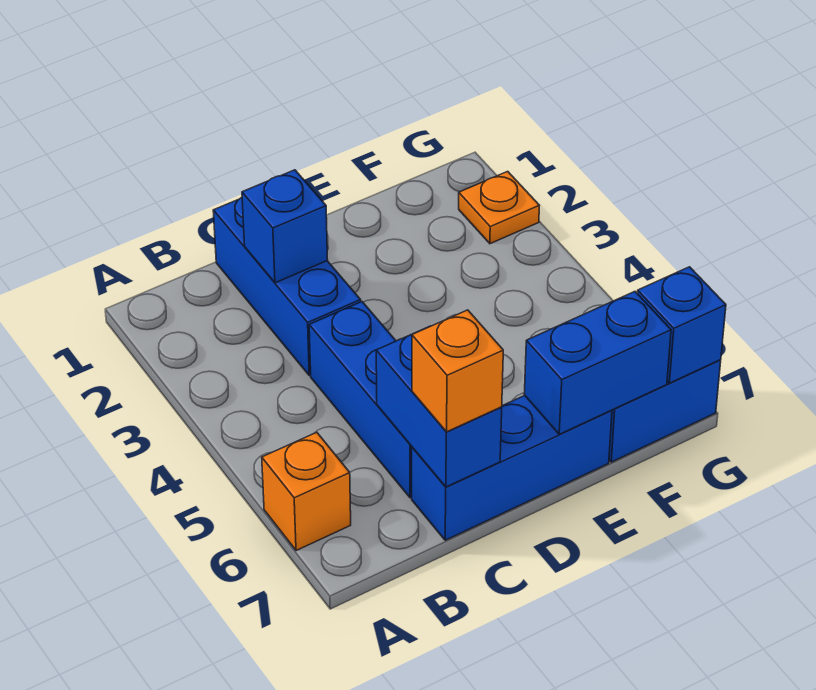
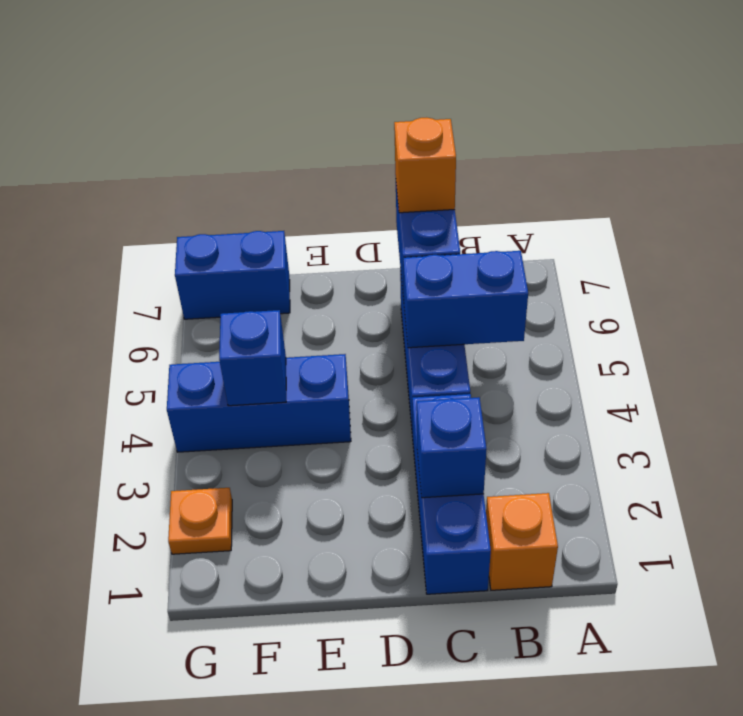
orange 1x1 brick [262,432,351,551] -> orange 1x1 brick moved to [486,493,558,590]
blue 1x3 brick [412,396,612,540] -> blue 1x3 brick moved to [167,354,351,452]
blue 1x2 brick [524,292,671,434] -> blue 1x2 brick moved to [403,251,528,348]
blue 1x1 brick [637,267,726,383] -> blue 1x1 brick moved to [219,310,286,406]

